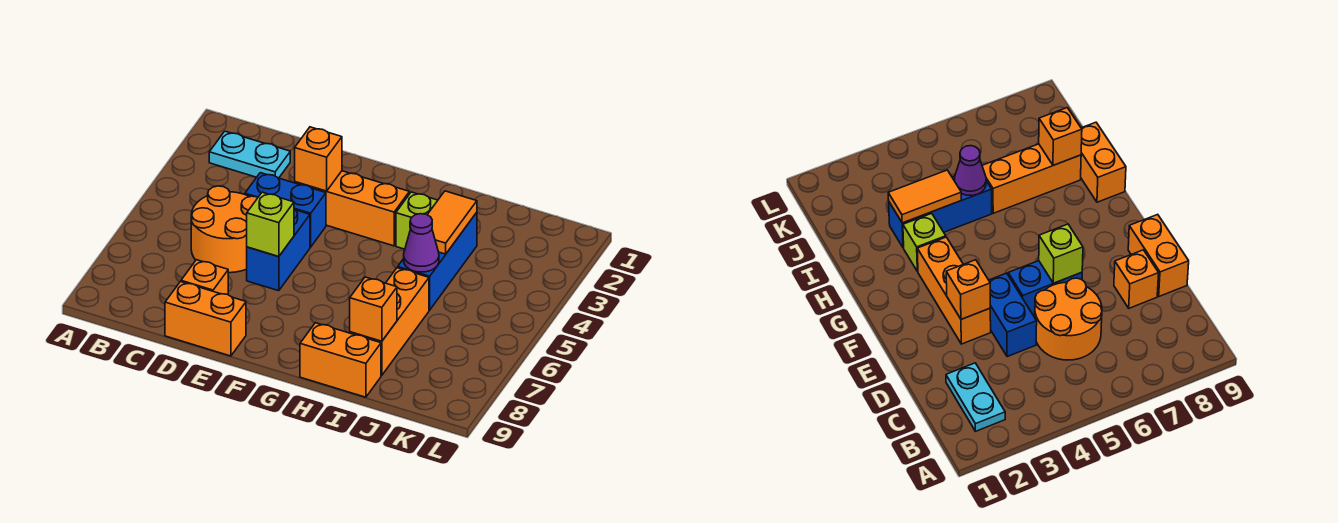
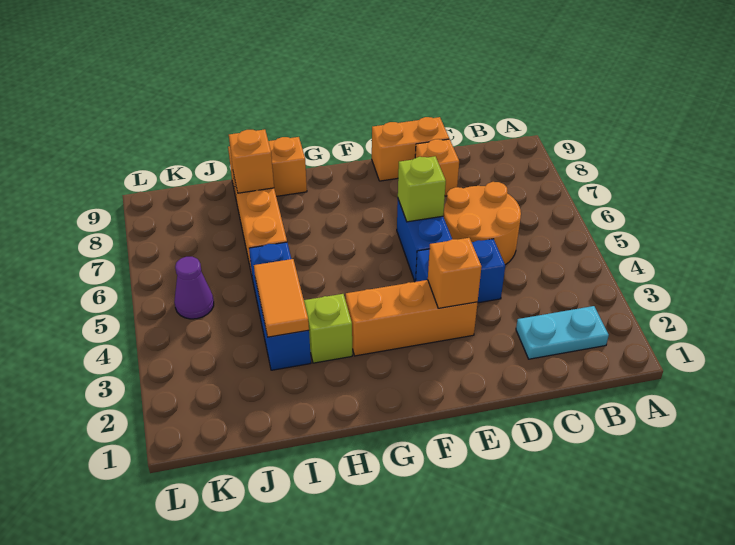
purple 1x1 cone [404,214,439,272] -> purple 1x1 cone moved to [174,257,214,319]

